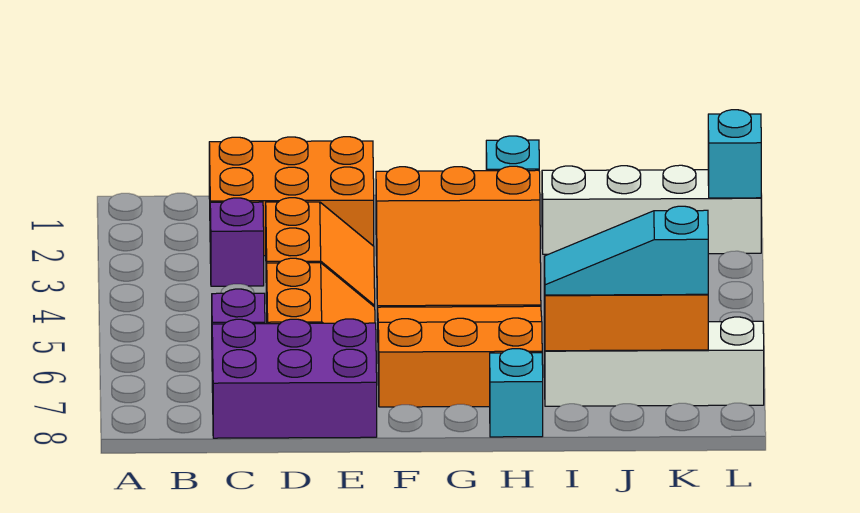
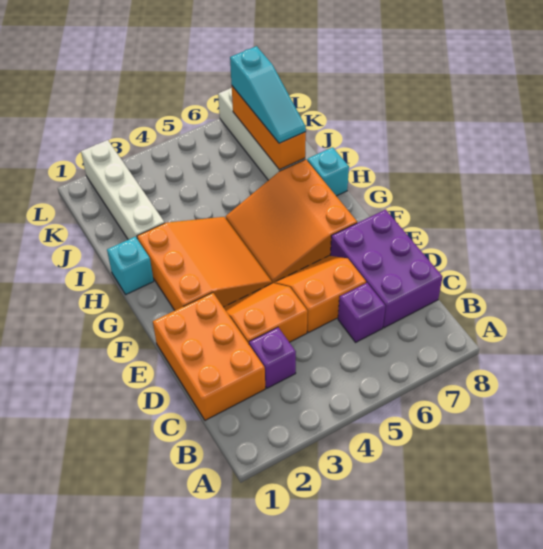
cyan 1x1 brick [708,110,761,198] -> none

